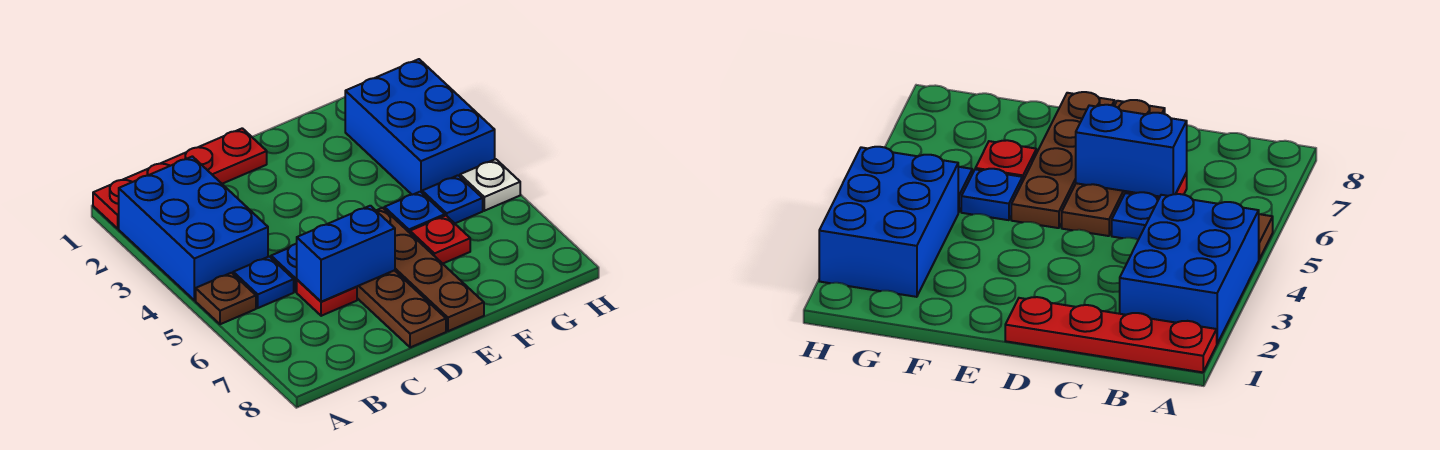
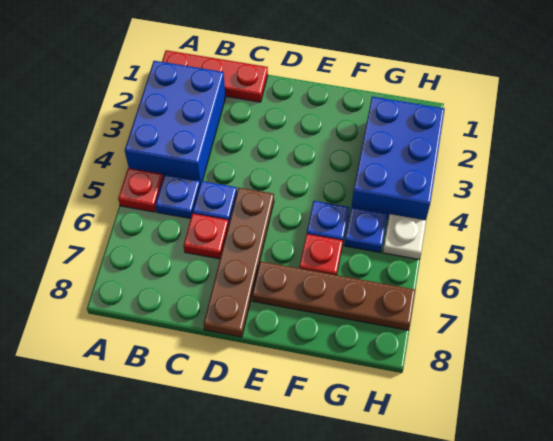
red 1x4 plate [93,128,267,228] -> red 1x3 plate [162,50,268,102]
brown 1x1 plate [196,273,256,324] -> red 1x1 plate [118,168,163,212]
blue 1x2 brick [297,206,395,302] -> none
brown 1x4 plate [376,208,484,331] -> brown 1x4 plate turned to [252,261,416,330]

